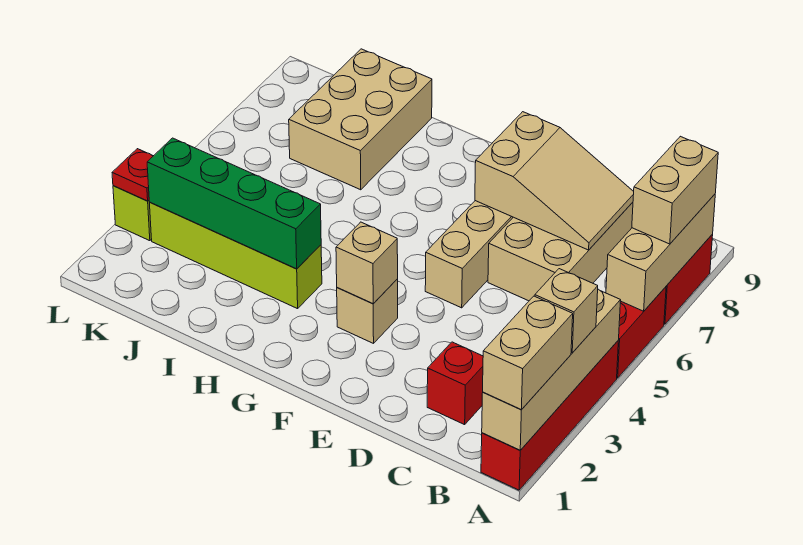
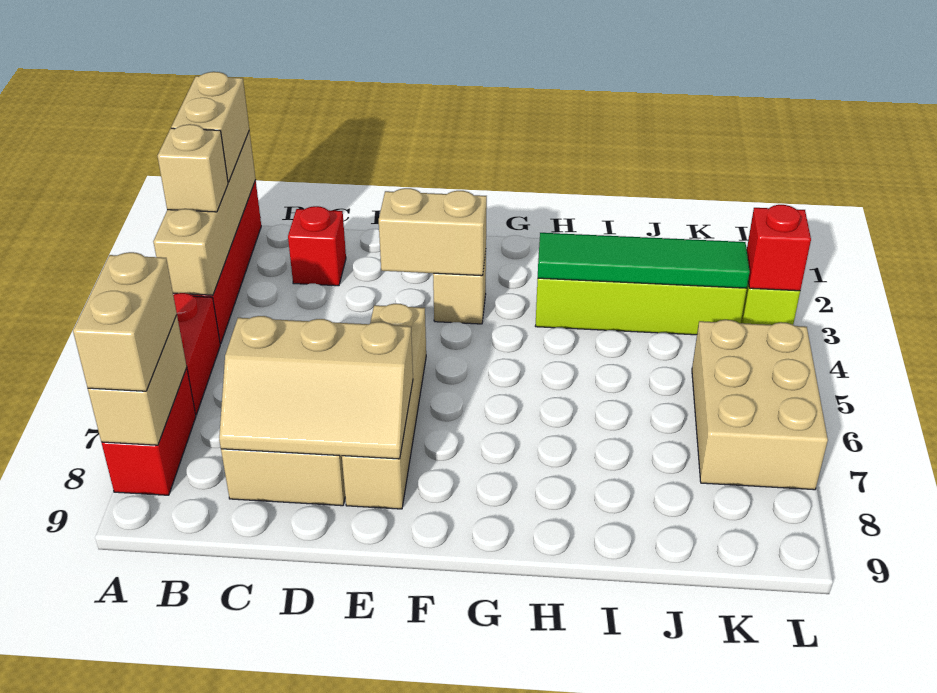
tan 1x3 brick [606,194,715,311] -> tan 1x2 brick [88,315,187,445]
tan 2x3 slope [475,112,634,250] -> tan 2x3 slope turned to [219,316,413,459]
tan 1x1 brick [336,222,398,304] -> tan 1x2 brick [379,188,487,276]
green 1x4 brick [147,138,321,269] -> green 1x4 tile [538,233,750,289]
tan 2x3 brick [289,49,432,190] -> tan 2x3 brick moved to [692,320,828,490]
red 1x1 plate [112,149,153,201] -> red 1x1 brick [747,205,811,291]

